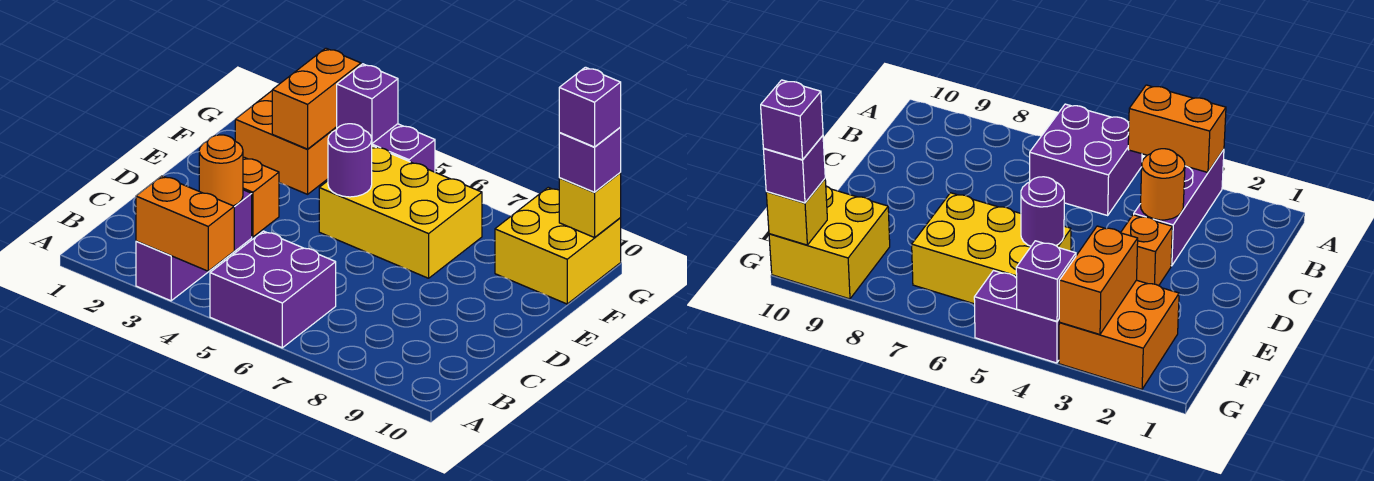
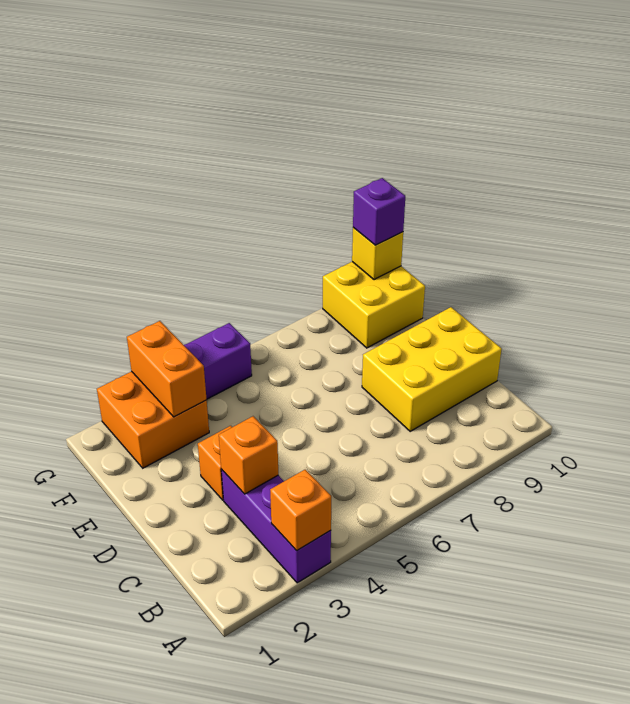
orange 1x2 brick [136,176,234,271] -> orange 1x1 brick [270,470,331,551]
purple 2x2 brick [210,231,336,348] -> none
orange 1x1 round brick [199,135,243,206] -> orange 1x1 brick [219,416,278,494]
yellow 2x3 brick [319,146,482,278] -> yellow 2x3 brick moved to [362,307,502,431]
purple 1x1 round brick [328,124,372,197] -> none
purple 1x1 brick [337,64,398,143] -> none
purple 1x1 brick [559,67,621,147] -> none

